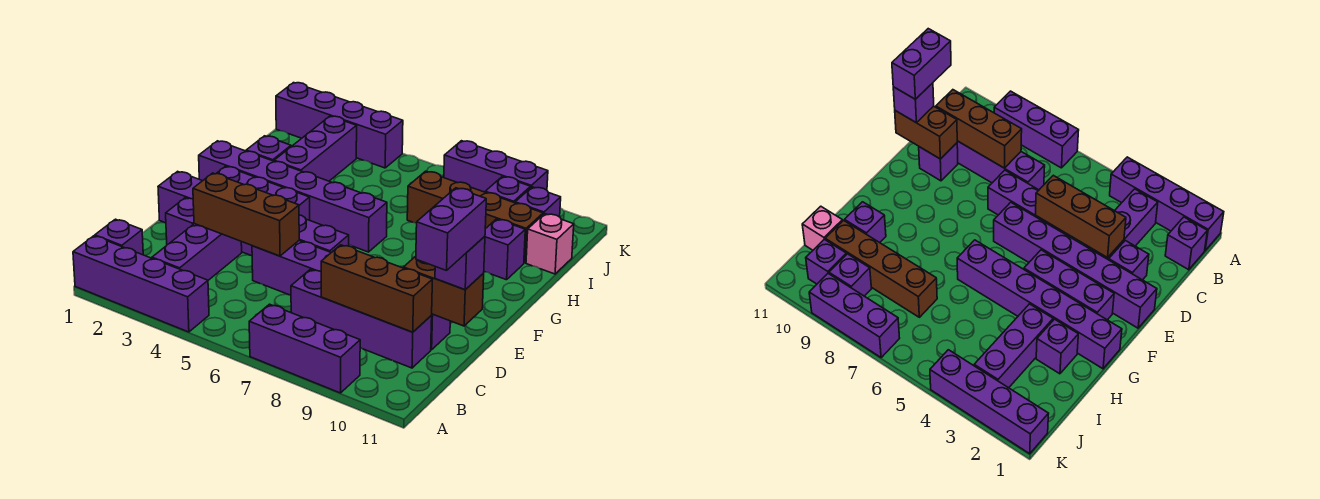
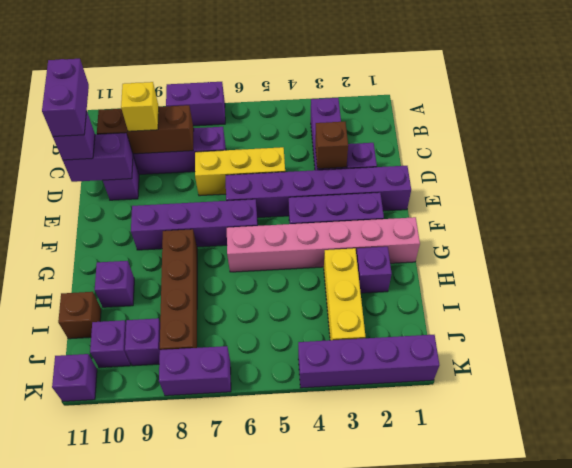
purple 1x4 brick [73,236,209,332] -> purple 1x4 brick moved to [131,199,258,250]
purple 1x3 brick [249,304,360,393] -> purple 1x2 brick [166,82,225,126]
purple 1x1 brick [95,219,143,255] -> purple 1x1 brick moved to [52,354,97,402]
none -> yellow 1x1 brick [121,82,159,131]
brown 1x3 brick [193,173,299,256] -> brown 1x1 brick [315,122,348,169]
purple 1x3 brick [252,241,331,295] -> yellow 1x3 brick [195,147,285,196]
brown 1x2 brick [403,256,484,326] -> purple 1x2 brick [63,133,133,182]
purple 1x6 brick [199,141,387,252] -> pink 1x6 brick [227,217,420,272]
purple 1x3 brick [274,116,357,181] -> yellow 1x3 brick [324,248,366,340]
brown 1x4 brick [407,171,543,263] -> brown 1x4 brick turned to [160,229,197,350]
pink 1x1 brick [526,214,574,274] -> brown 1x1 brick [58,292,101,339]
purple 1x3 brick [444,141,548,192] -> purple 1x2 brick [159,346,231,396]

